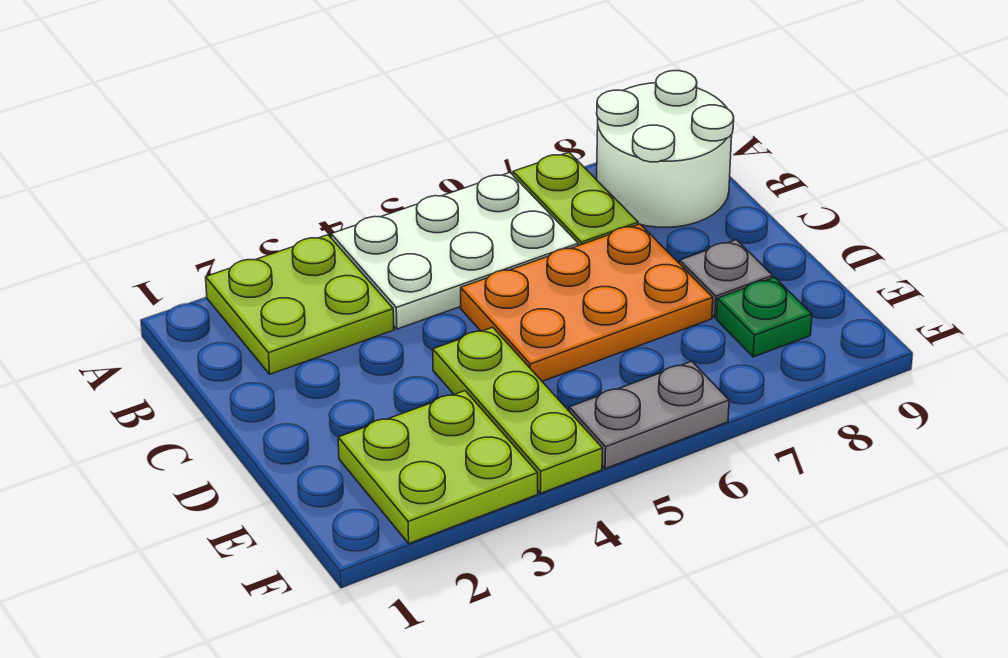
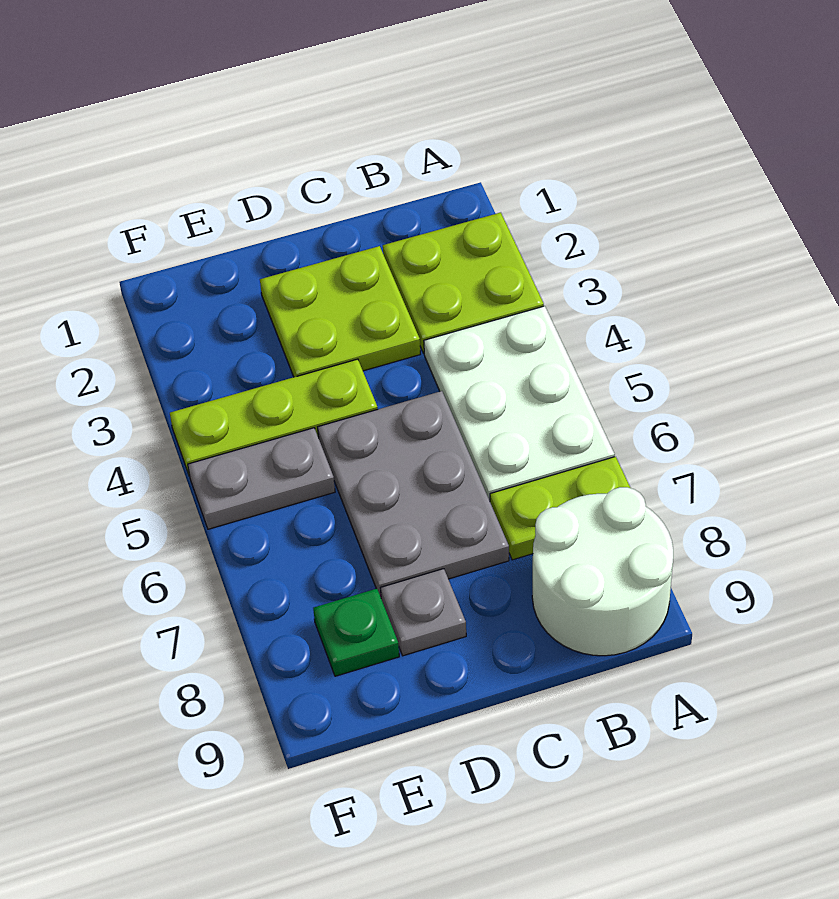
orange 2x3 plate [461,224,713,381] -> grey 2x3 plate [318,391,509,597]
lime 2x2 plate [338,391,538,543] -> lime 2x2 plate moved to [260,246,420,377]
grey 1x2 plate [569,361,729,469] -> grey 1x2 plate turned to [188,428,335,529]

